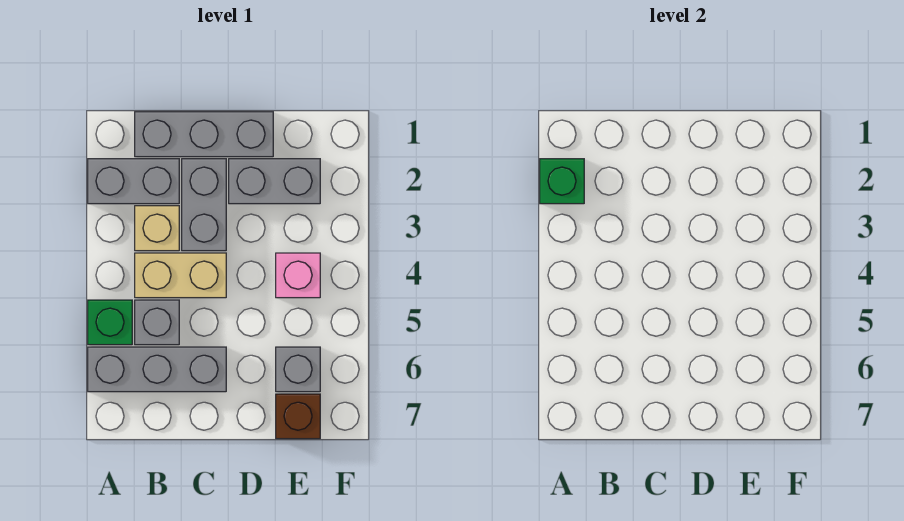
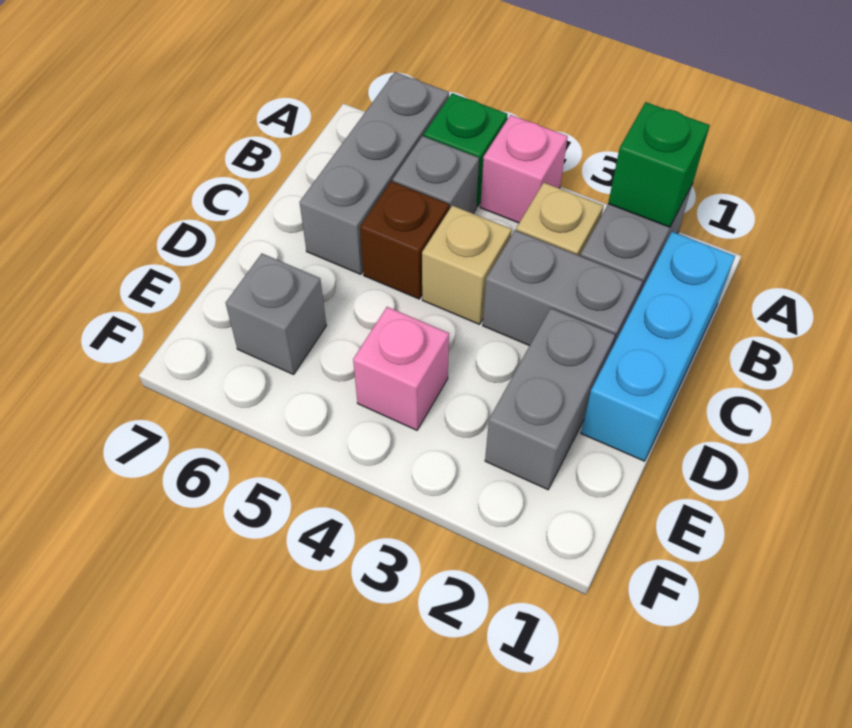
none -> pink 1x1 brick [480,115,568,223]
grey 1x3 brick [135,112,273,157] -> cyan 1x3 brick [581,232,735,461]
tan 1x2 brick [135,253,226,298] -> tan 1x1 brick [422,205,512,324]
brown 1x1 brick [276,394,320,439] -> brown 1x1 brick moved to [360,181,449,299]

